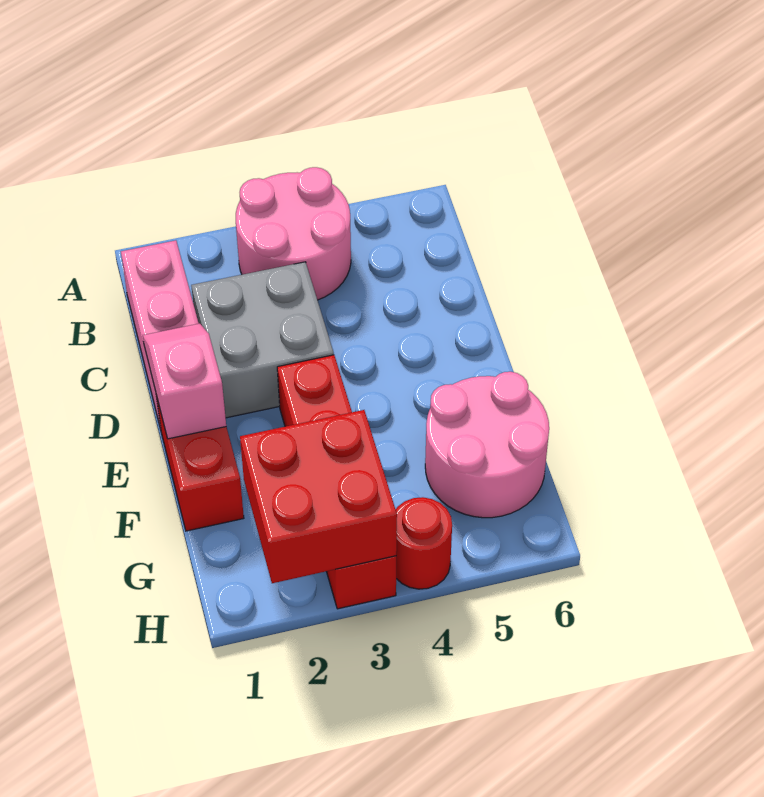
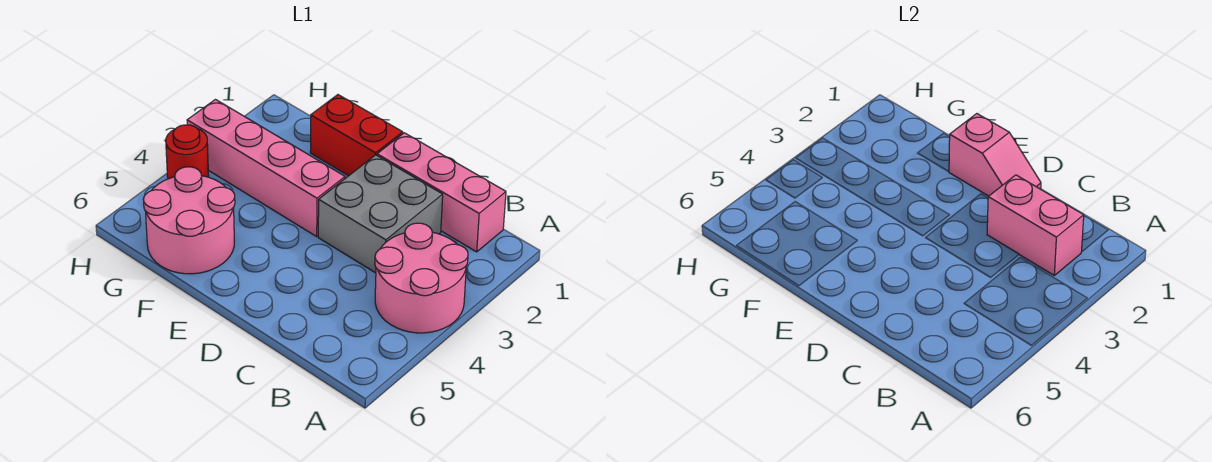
none -> pink 1x2 brick [987,175,1084,275]
red 1x4 brick [277,355,396,609] -> pink 1x4 brick [187,100,345,236]
red 2x2 brick [240,410,397,583] -> none

